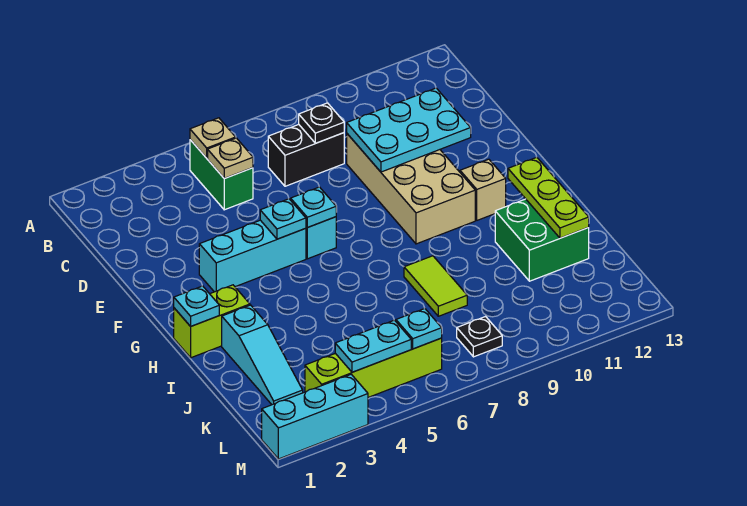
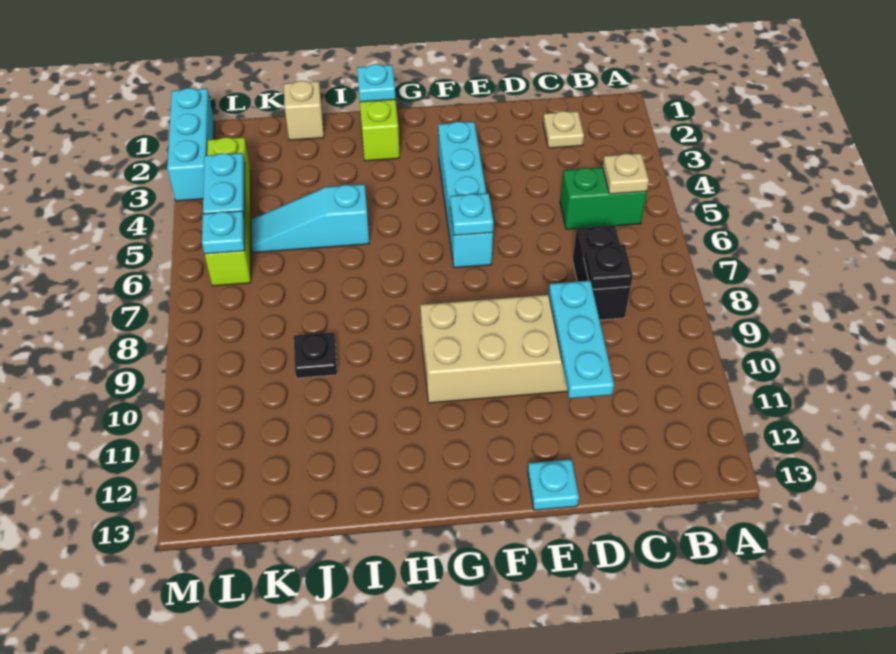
tan 1x1 plate [208,138,253,178] -> tan 1x1 plate moved to [543,111,584,148]
cyan 2x3 plate [347,88,471,172] -> cyan 1x3 plate [549,280,614,399]
cyan 1x1 plate [260,199,306,239] -> cyan 1x1 plate moved to [528,459,579,510]
tan 1x1 brick [460,159,506,220] -> tan 1x1 brick moved to [284,81,324,140]
lime 1x3 plate [508,157,589,238] -> none
cyan 1x3 slope [222,305,303,405] -> cyan 1x3 slope moved to [251,184,369,253]
lime 1x2 tile [404,256,467,316] -> none
green 2x2 brick [495,199,589,281] -> none
black 1x1 plate [457,317,502,357] -> black 1x1 plate moved to [294,333,337,378]

